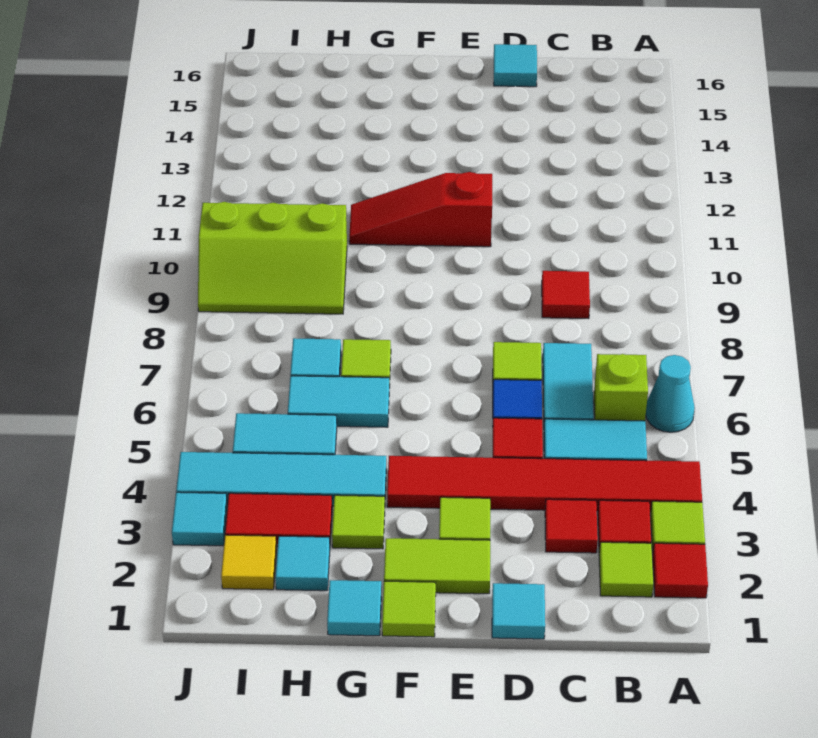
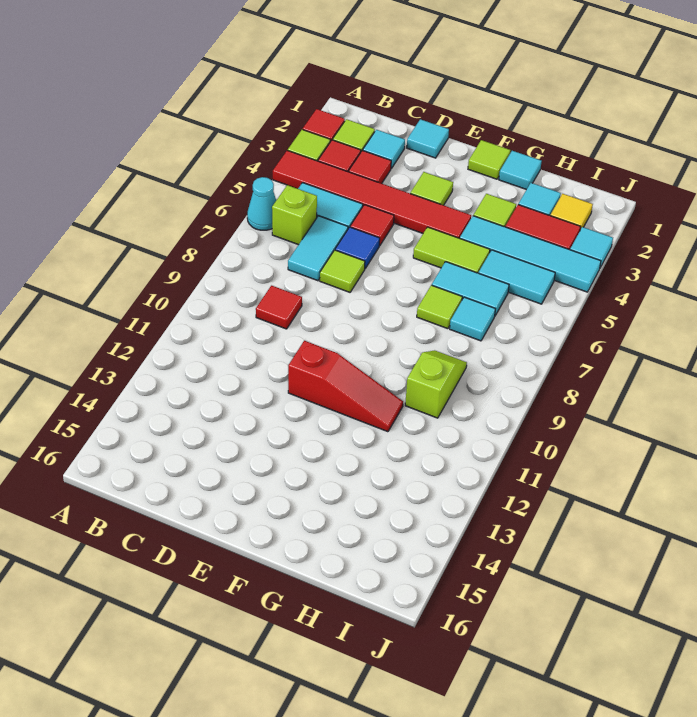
cyan 1x1 tile [494,44,537,87] -> cyan 1x1 tile moved to [363,130,405,168]
lime 1x2 tile [384,538,490,594] -> lime 1x2 tile moved to [413,227,490,273]
lime 2x3 slope [198,202,347,314] -> lime 1x2 slope [405,350,467,418]

